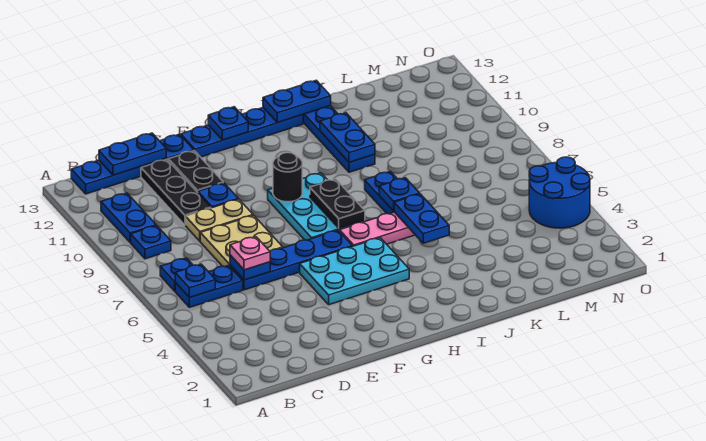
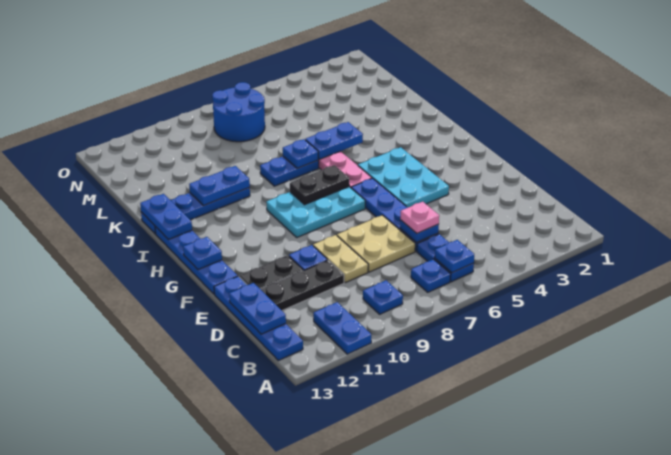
blue 1x2 plate [101,193,156,243] -> blue 1x2 plate turned to [313,302,371,354]
black 1x1 round brick [273,153,303,202] -> none
blue 2x2 round brick [529,157,590,228] -> blue 2x2 round brick moved to [212,82,265,142]

